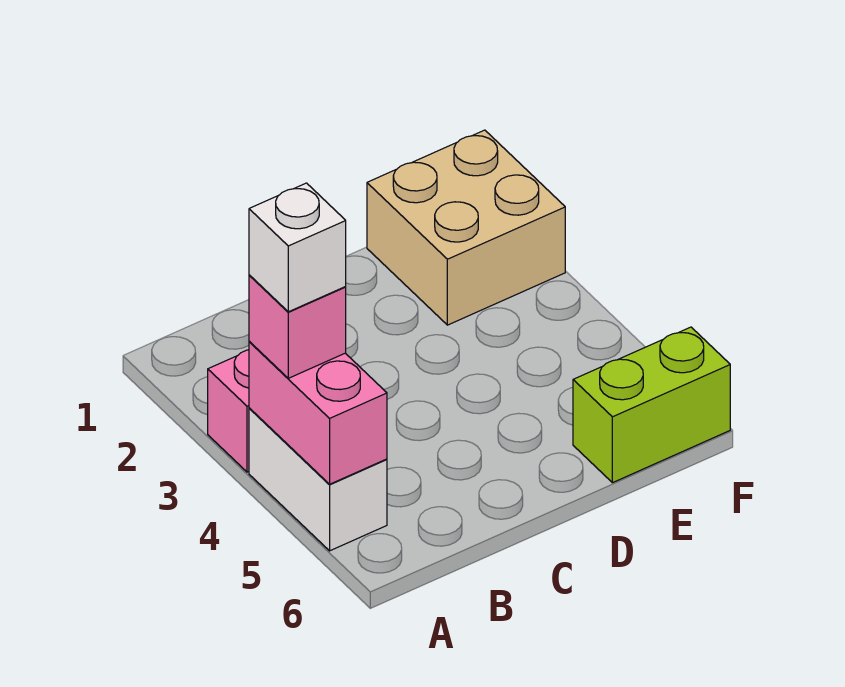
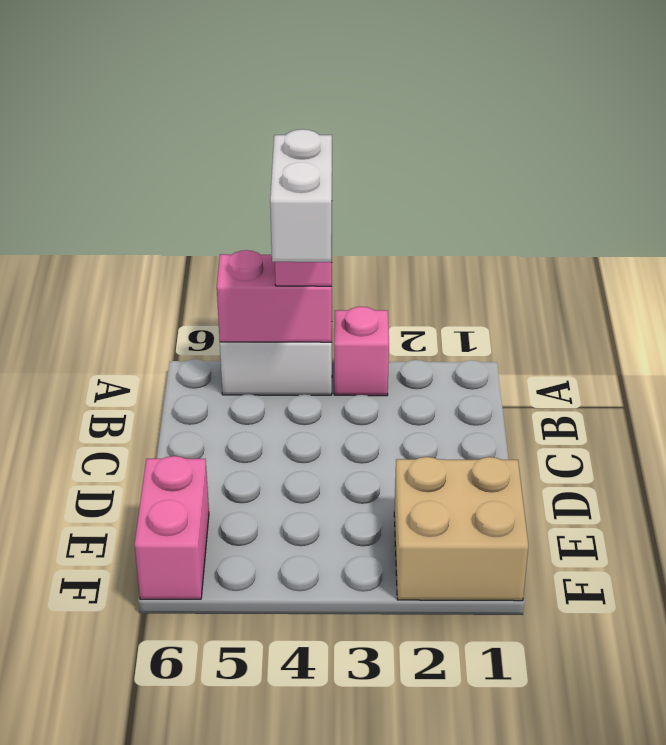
white 1x1 brick [249,183,346,312] -> white 1x2 brick [270,129,332,262]
lime 1x2 brick [573,327,730,483] -> pink 1x2 brick [135,456,209,599]

